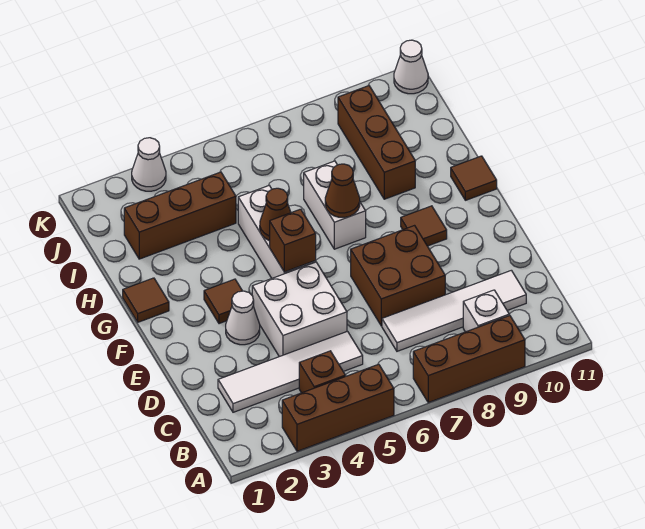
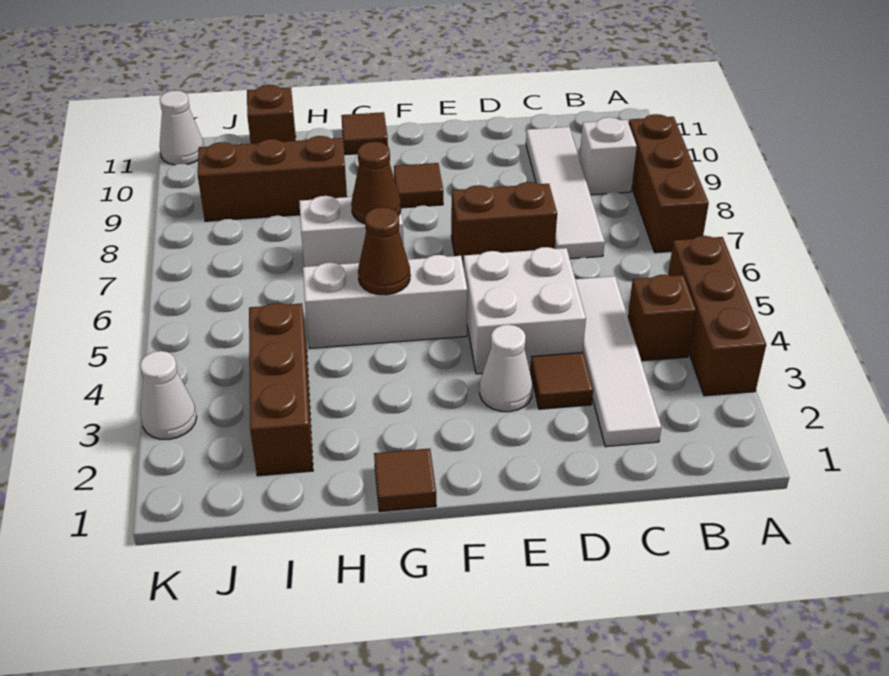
brown 2x2 brick [351,226,445,326] -> brown 1x2 brick [451,182,557,267]
brown 1x1 tile [204,279,242,324] -> brown 1x1 tile moved to [531,352,593,409]
brown 1x1 brick [270,209,316,272] -> brown 1x1 brick moved to [247,85,296,144]

